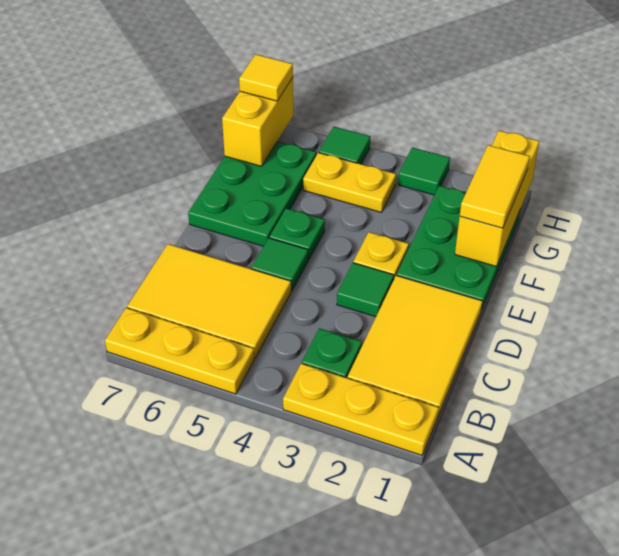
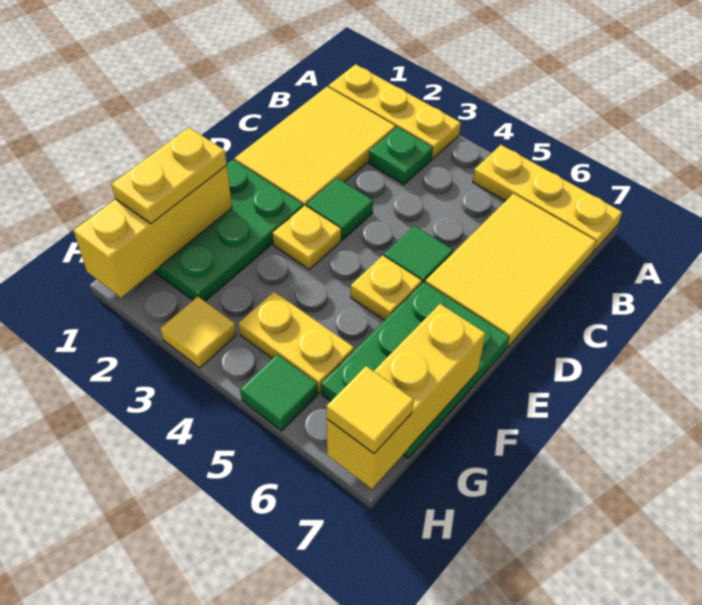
yellow 2x3 tile [127,244,291,358] -> yellow 2x3 tile turned to [425,194,596,347]
green 1x1 plate [269,208,325,260] -> yellow 1x1 plate [351,256,422,320]
yellow 1x2 tile [460,145,530,228] -> yellow 1x2 plate [111,128,227,224]
yellow 1x2 brick [222,78,293,166] -> yellow 1x3 brick [327,304,486,489]
green 1x1 tile [398,148,450,195] -> yellow 1x1 tile [160,296,236,368]

